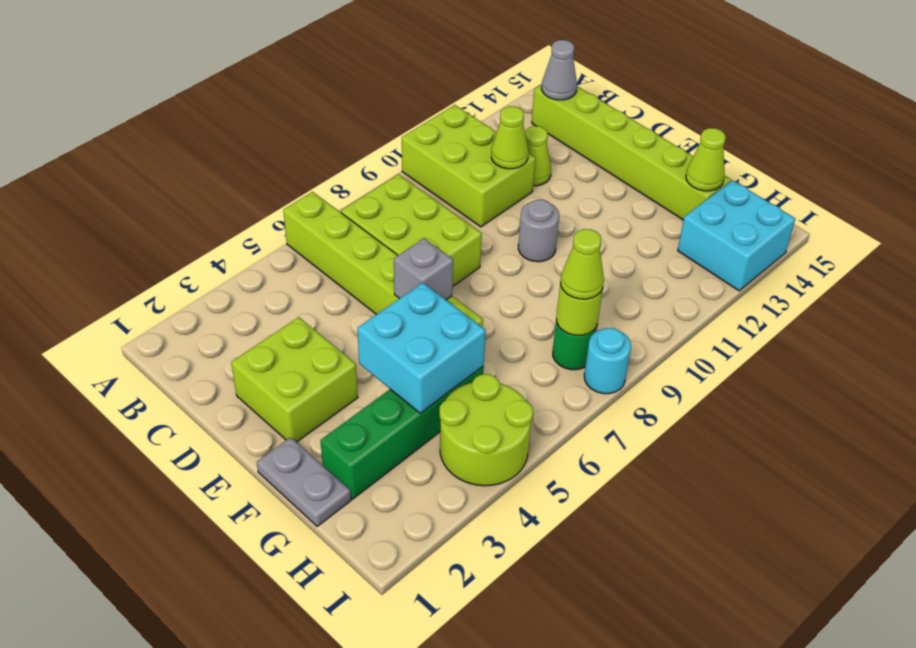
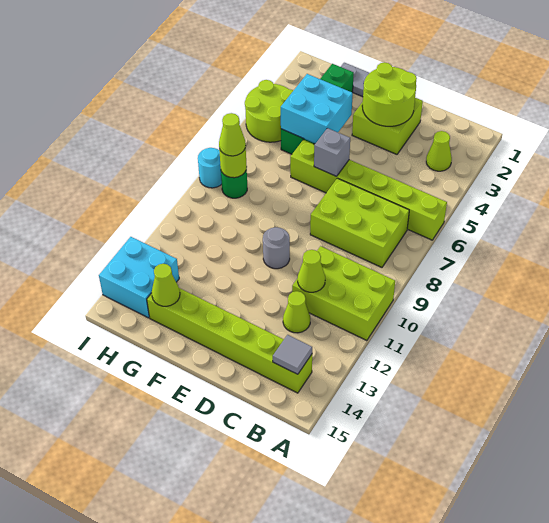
none -> lime 1x1 cone [426,131,452,171]
grey 1x1 cone [542,40,577,100] -> grey 1x1 tile [273,335,312,374]
none -> lime 2x2 round brick [362,62,417,126]

